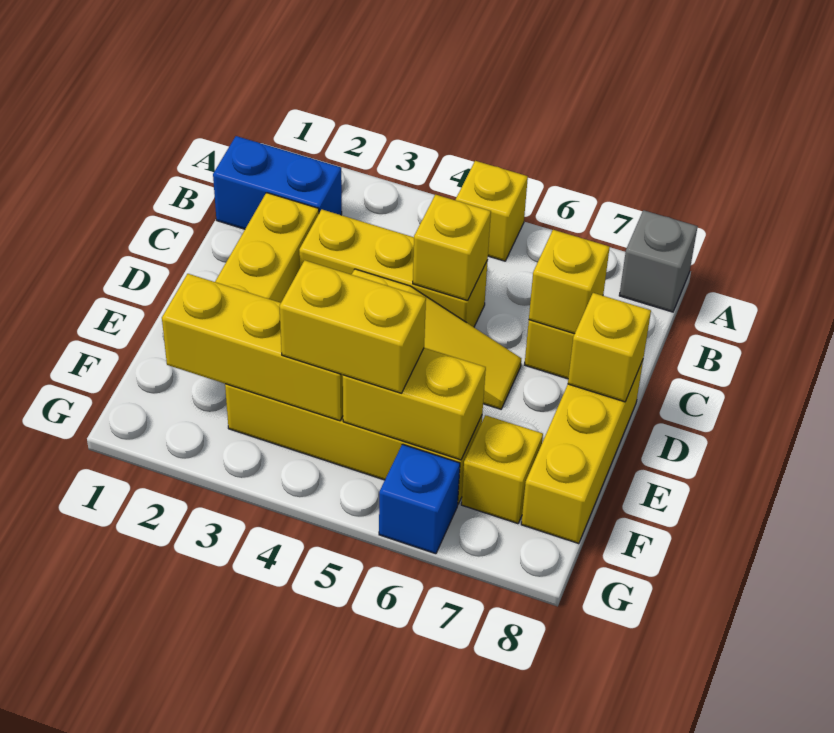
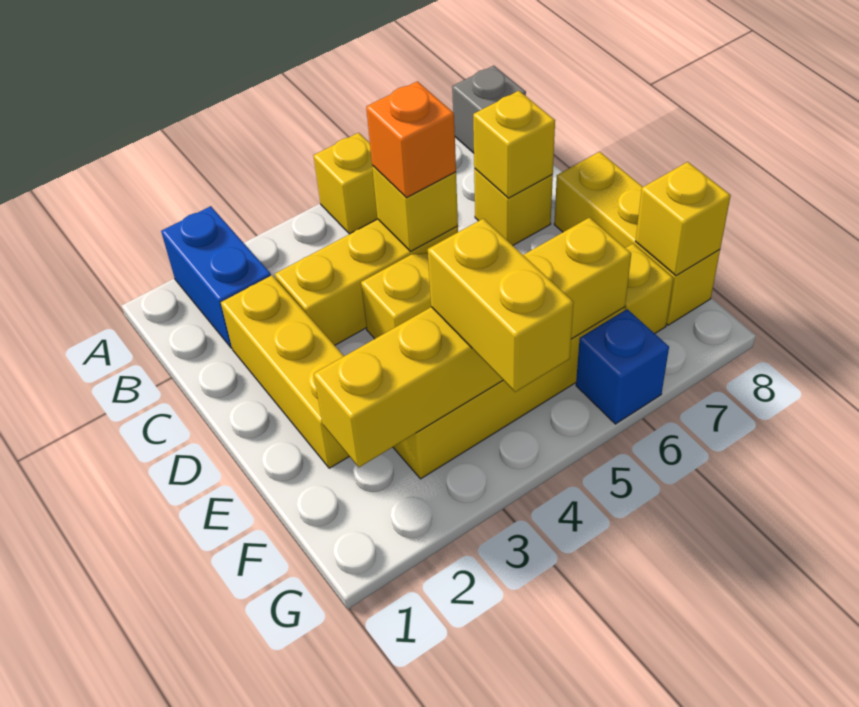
blue 1x2 brick [213,136,342,229] -> blue 1x2 brick turned to [161,206,271,348]
none -> orange 1x1 brick [366,81,456,198]
yellow 1x1 brick [568,293,651,402] -> yellow 1x1 brick moved to [636,162,731,276]
yellow 1x2 brick [279,260,426,393] -> yellow 1x2 brick turned to [428,219,574,392]

